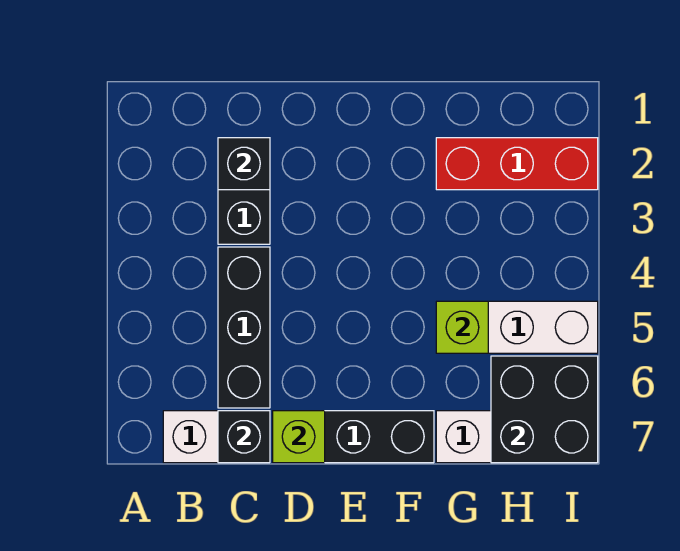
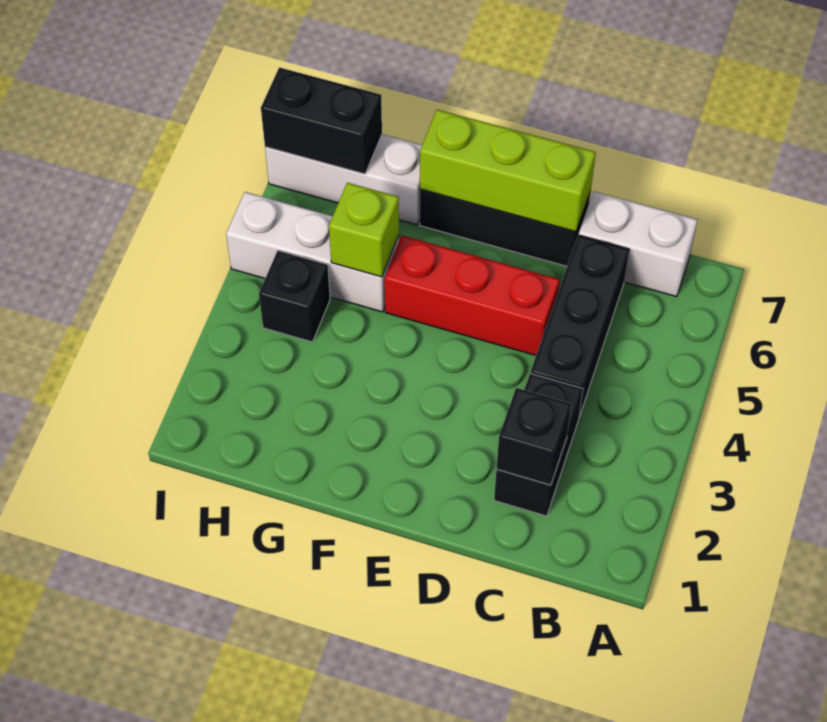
black 1x1 brick [218,411,270,463] -> black 1x1 brick moved to [259,251,330,342]
lime 1x1 brick [273,411,325,463] -> lime 1x3 brick [420,110,596,232]
red 1x3 brick [436,138,598,190] -> red 1x3 brick moved to [385,236,560,355]
black 2x2 brick [491,356,598,463] -> black 1x2 brick [261,67,382,174]

